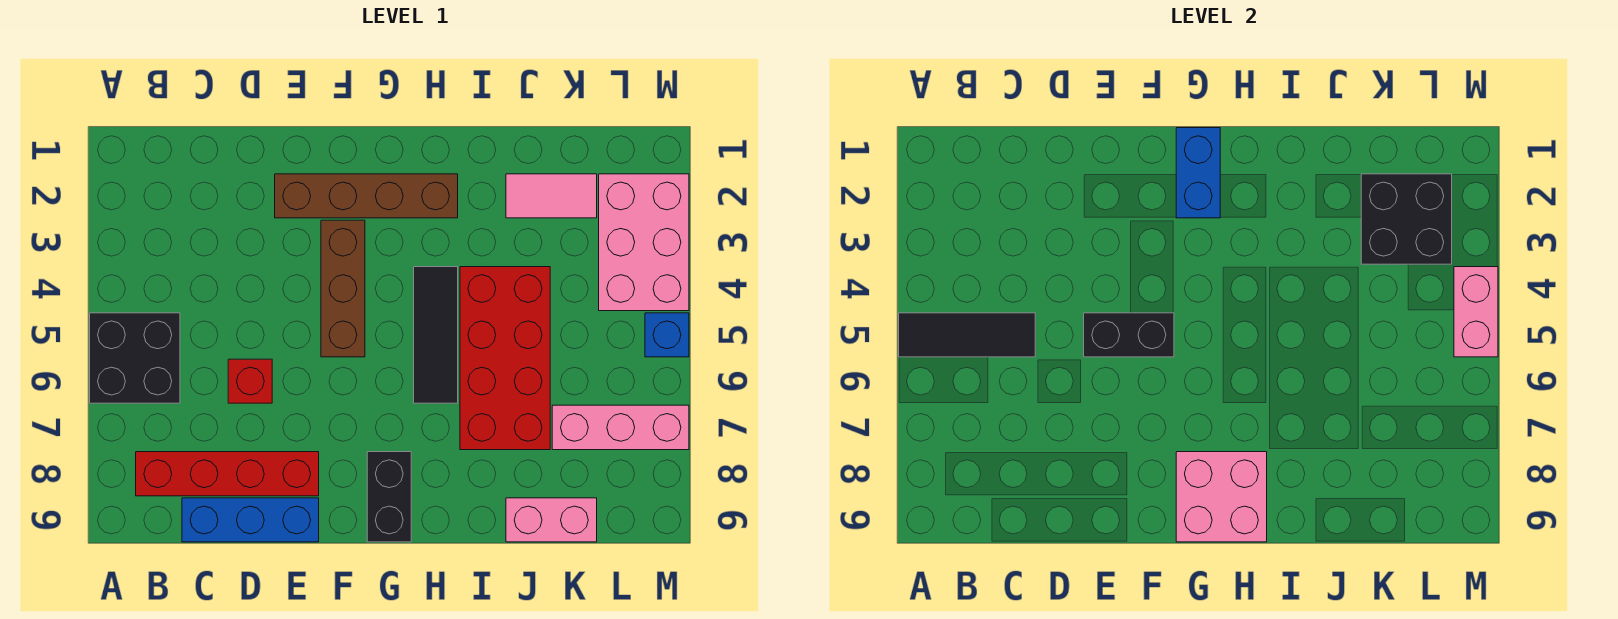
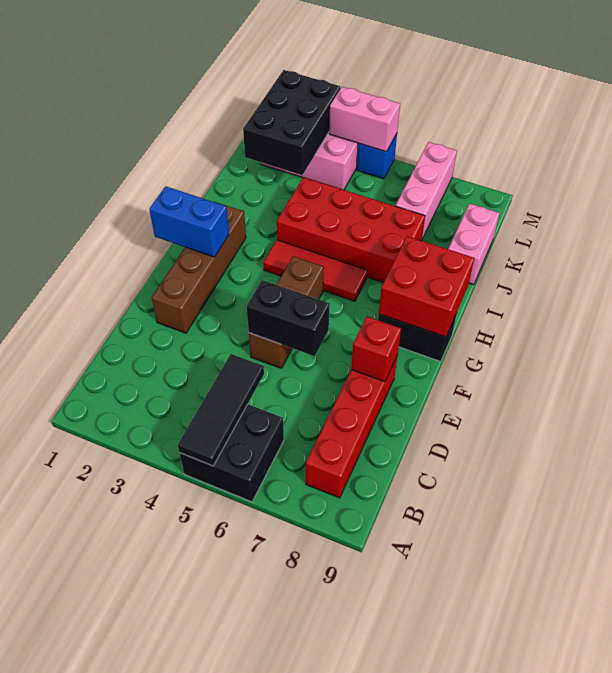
blue 1x3 brick [182,498,319,542] -> none
red 1x1 brick [228,359,272,403] -> red 1x1 brick moved to [351,316,401,382]
black 1x2 brick [1084,313,1174,357] -> black 1x2 brick turned to [246,280,330,356]
brown 1x3 brick [321,220,365,357] -> brown 1x3 brick turned to [249,256,324,368]
pink 2x2 brick [1176,452,1267,542] -> red 2x2 brick [379,236,474,337]
black 1x3 tile [414,267,458,403] -> red 1x3 tile [263,240,368,301]
pink 1x2 tile [506,174,597,218] -> none
black 2x2 brick [1361,174,1452,264] -> black 2x3 brick [243,70,340,175]

